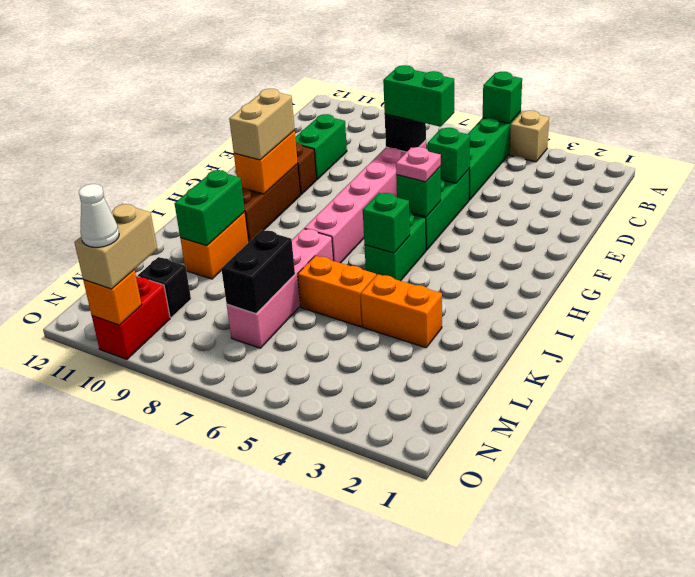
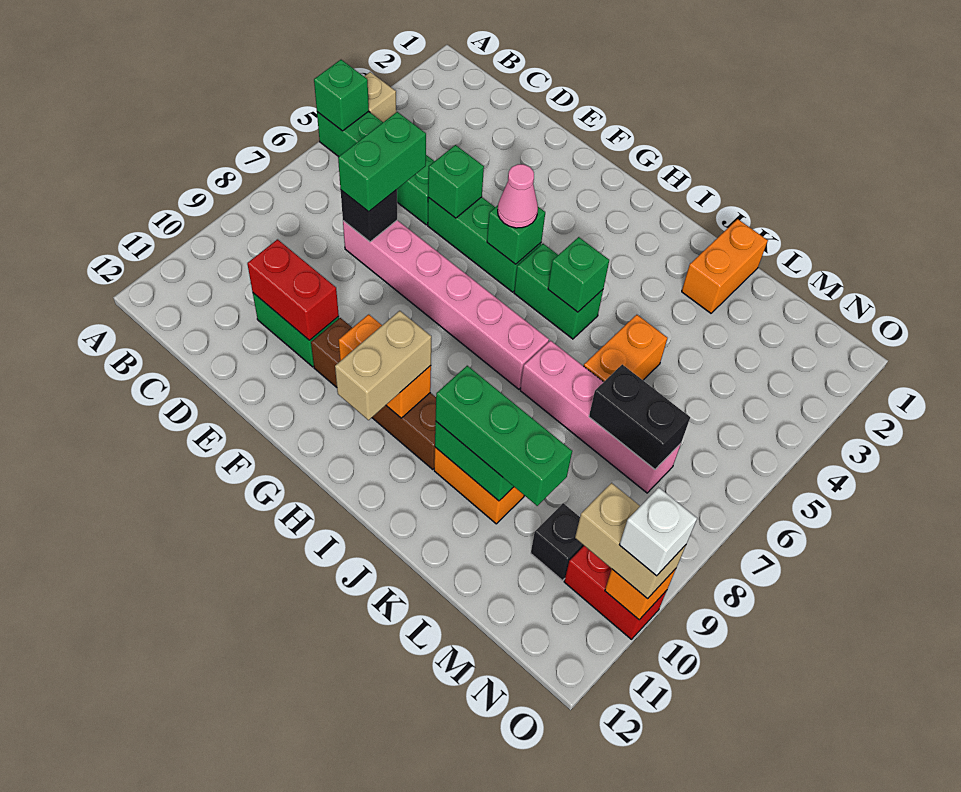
none -> red 1x2 brick [247,239,339,340]
pink 1x1 plate [396,147,441,182] -> pink 1x1 cone [498,164,538,228]
tan 1x2 brick [229,89,295,160] -> tan 1x2 brick turned to [335,311,431,420]
none -> green 1x3 brick [436,366,572,506]
orange 1x2 brick [361,274,442,348] -> orange 1x2 brick moved to [682,219,768,313]
white 1x1 cone [79,184,119,247] -> white 1x1 brick [619,487,697,576]

